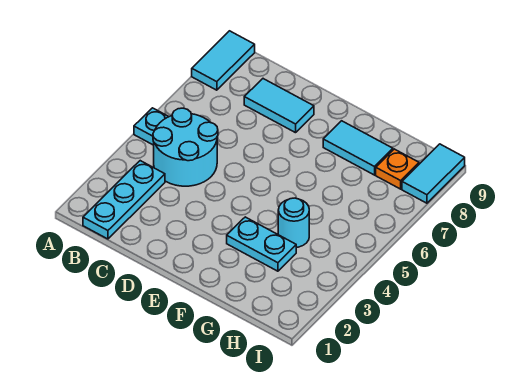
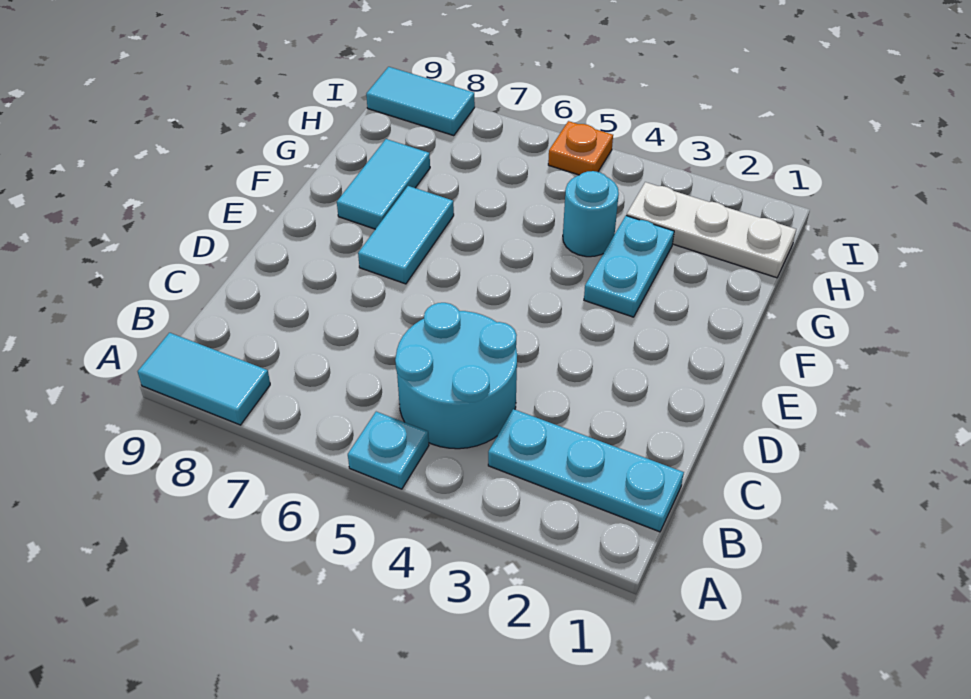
cyan 1x2 tile [244,79,314,133] -> cyan 1x2 tile moved to [358,186,454,284]
none -> white 1x3 plate [626,182,796,278]
orange 1x1 plate [376,149,419,189] -> orange 1x1 plate moved to [548,121,613,175]

